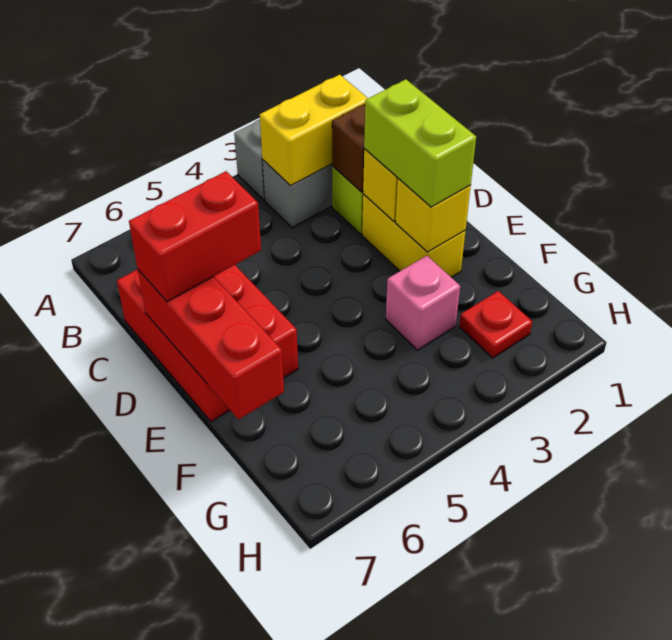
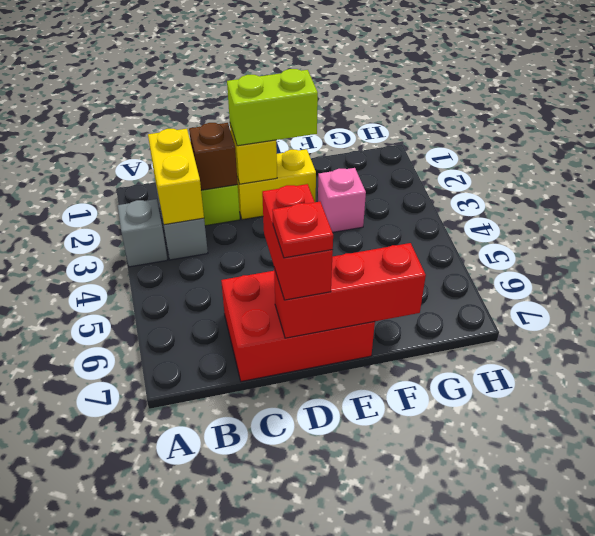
yellow 1x1 brick [395,179,471,252] -> none
red 1x1 plate [459,291,532,358] -> red 1x1 plate moved to [272,202,333,258]

